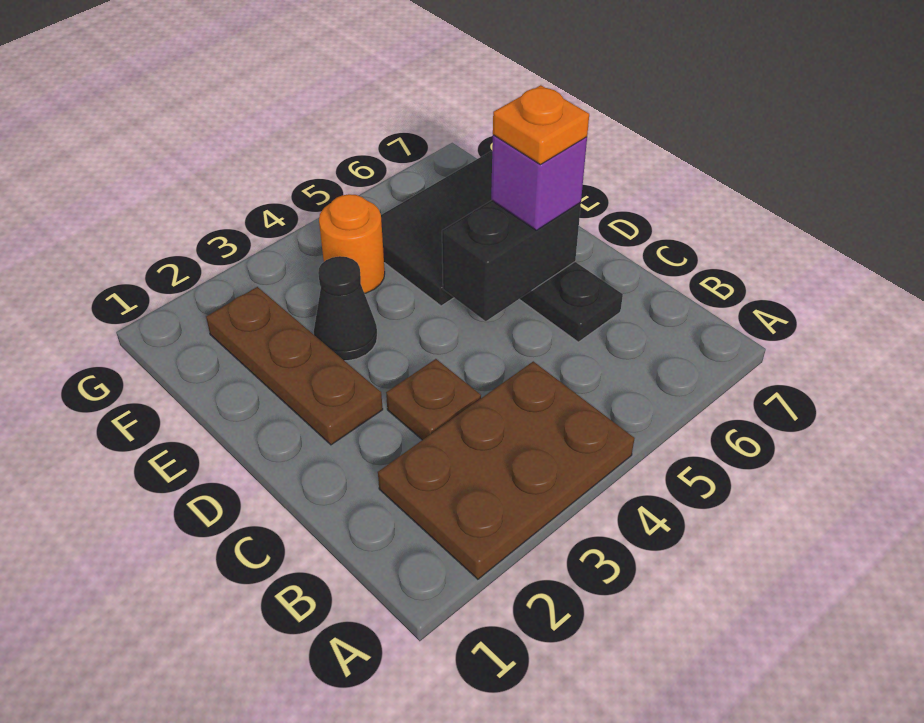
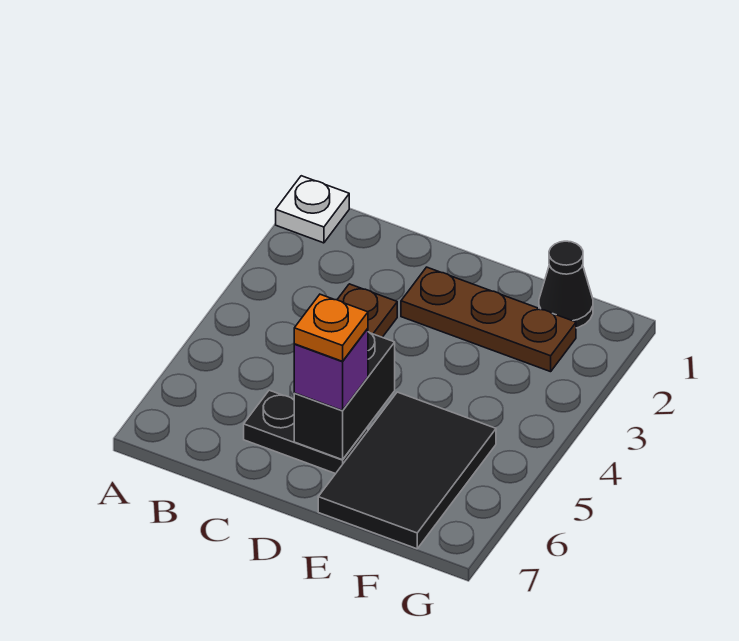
none -> white 1x1 plate [276,176,349,243]
brown 2x3 plate [378,361,635,579] -> none
black 1x1 cone [314,256,377,361] -> black 1x1 cone moved to [539,241,593,328]
orange 1x1 round brick [319,194,385,293] -> none

